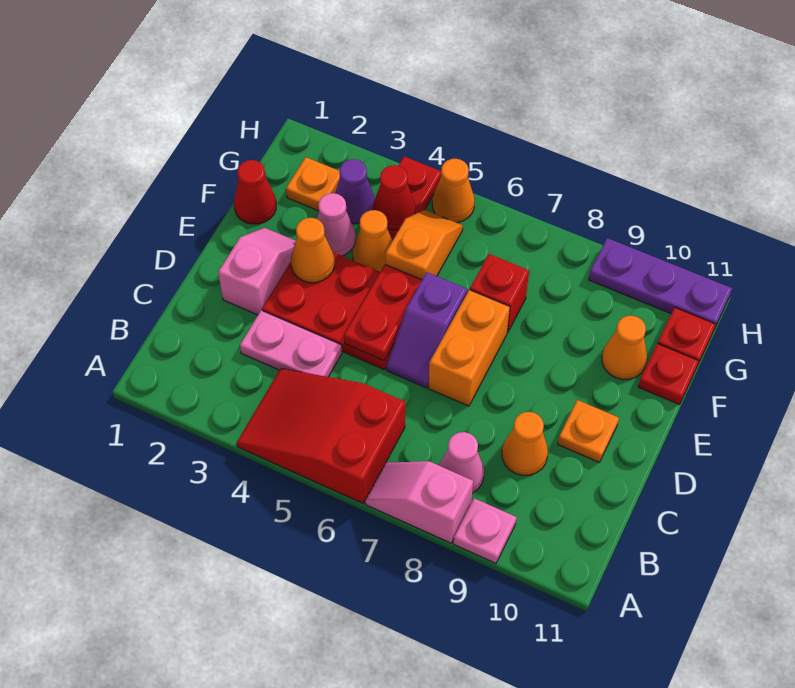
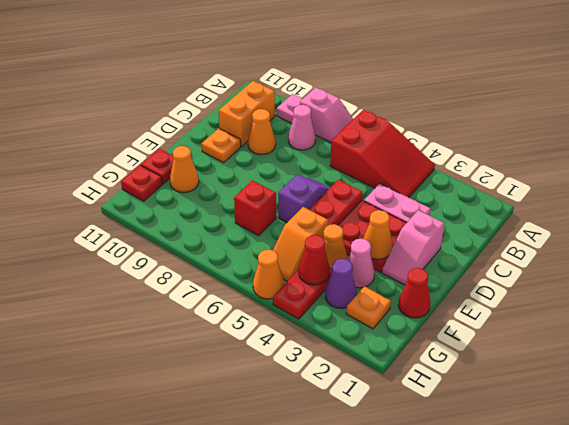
orange 1x2 brick [429,290,510,406] -> orange 1x2 brick moved to [219,81,275,146]
purple 1x3 plate [589,238,732,329] -> none

